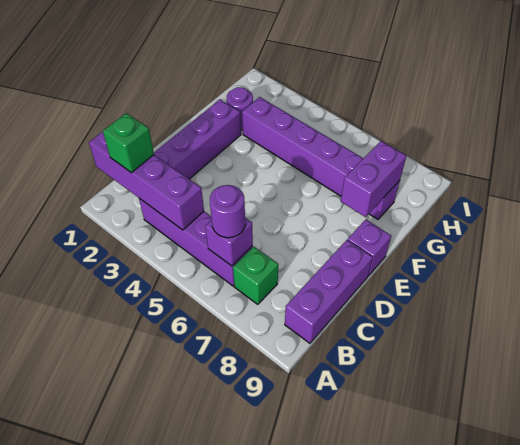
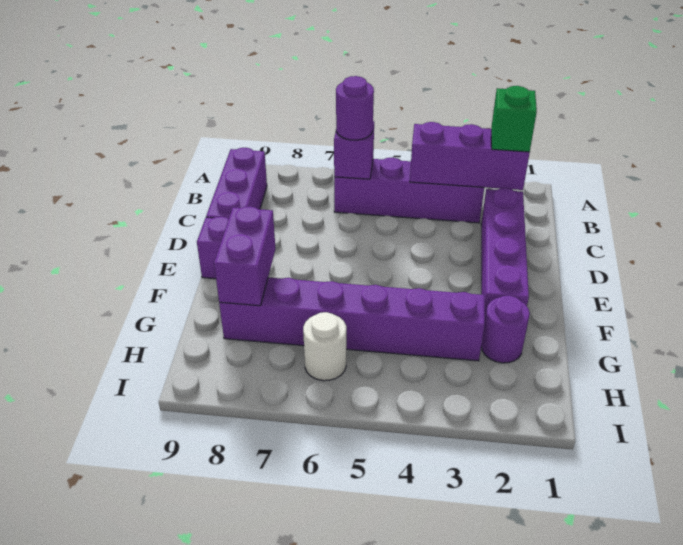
purple 1x4 brick [89,132,204,230] -> purple 1x3 brick [410,122,530,190]
green 1x1 brick [233,247,278,304] -> none
none -> white 1x1 round brick [303,312,346,381]

